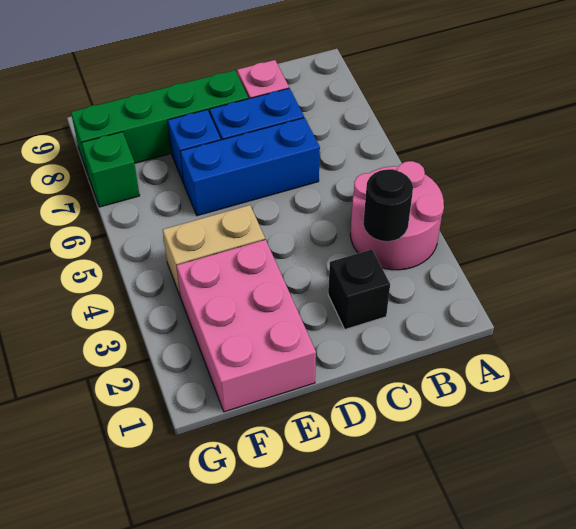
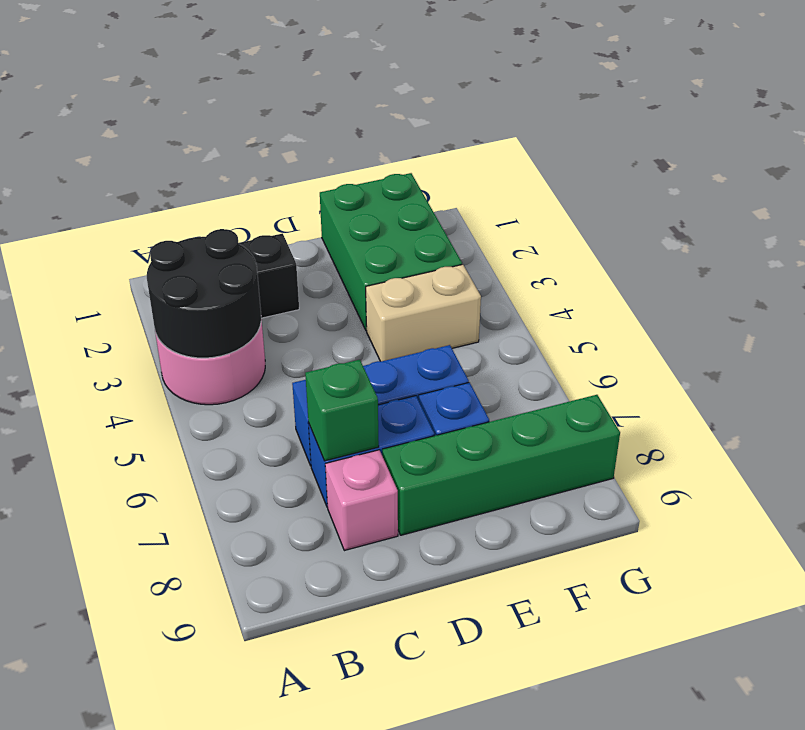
black 1x1 round brick [363,169,413,241] -> black 2x2 round brick [147,229,261,358]
pink 2x3 brick [176,240,316,412] -> green 2x3 brick [320,173,462,331]
green 1x1 brick [82,132,140,207] -> green 1x1 brick moved to [305,360,379,461]

